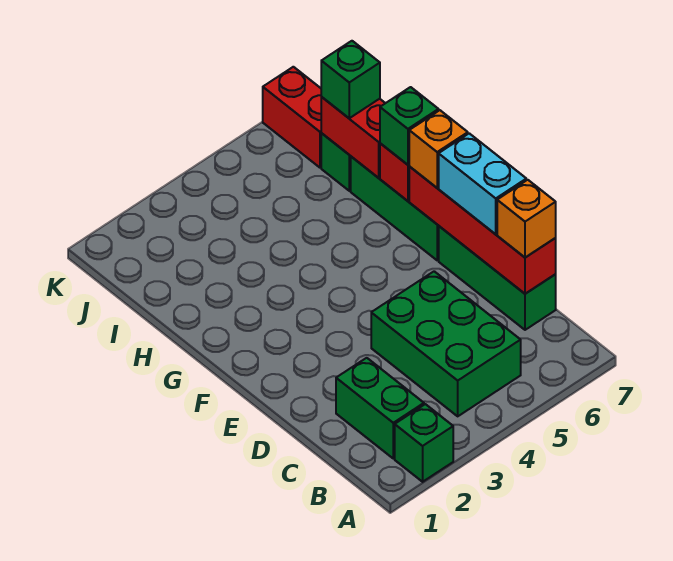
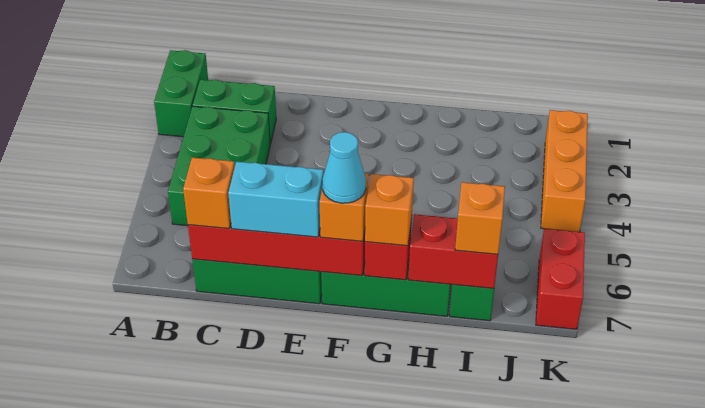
green 1x1 brick [395,404,453,482] -> green 1x2 brick [154,50,208,137]
green 2x3 brick [371,271,521,416] -> green 2x3 brick turned to [168,106,270,226]
none -> cyan 1x1 cone [322,132,366,203]
green 1x1 brick [380,87,439,165] -> orange 1x1 brick [365,174,414,246]
green 1x1 brick [321,41,380,118] -> orange 1x1 brick [455,182,505,254]
red 1x2 brick [263,67,321,168] -> red 1x2 brick turned to [536,229,585,329]
none -> orange 1x3 brick [541,110,588,232]

